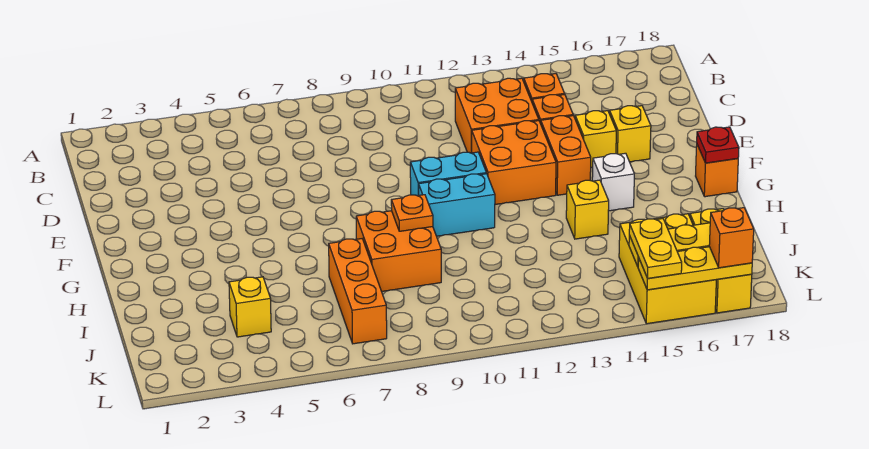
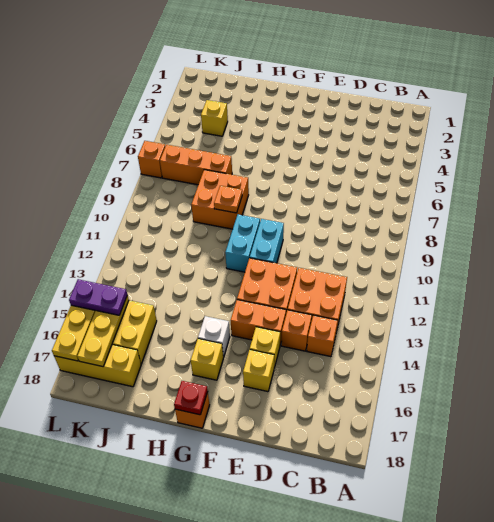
yellow 1x1 brick [566,180,609,239] -> yellow 1x1 brick moved to [191,339,223,380]
yellow 1x2 plate [629,219,682,278] -> purple 1x2 plate [69,279,127,315]
orange 1x1 brick [709,208,754,268] -> orange 1x1 brick moved to [138,141,165,178]

